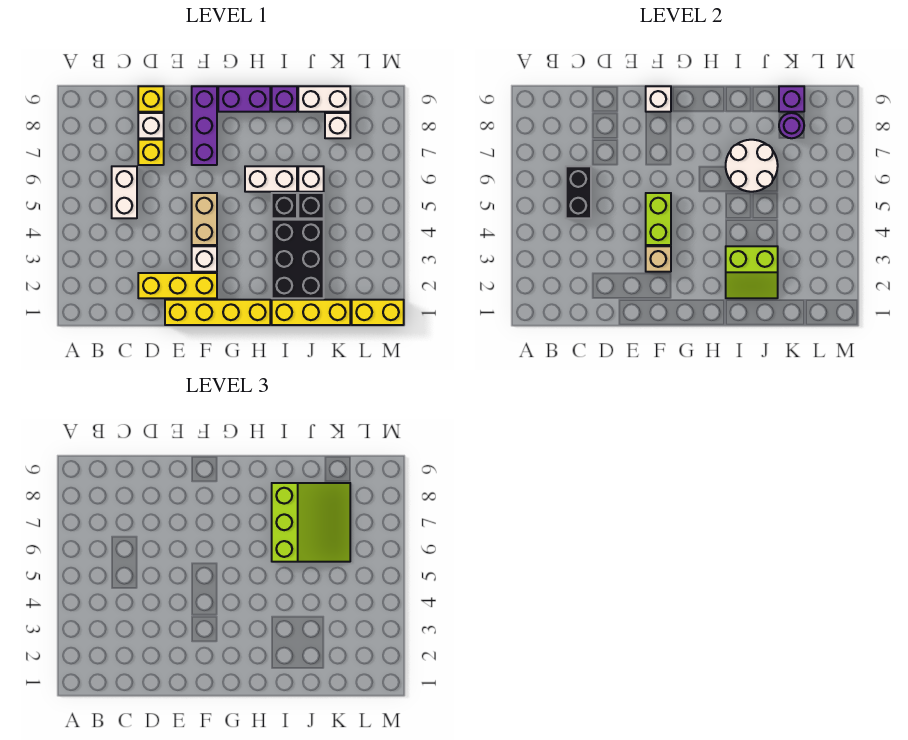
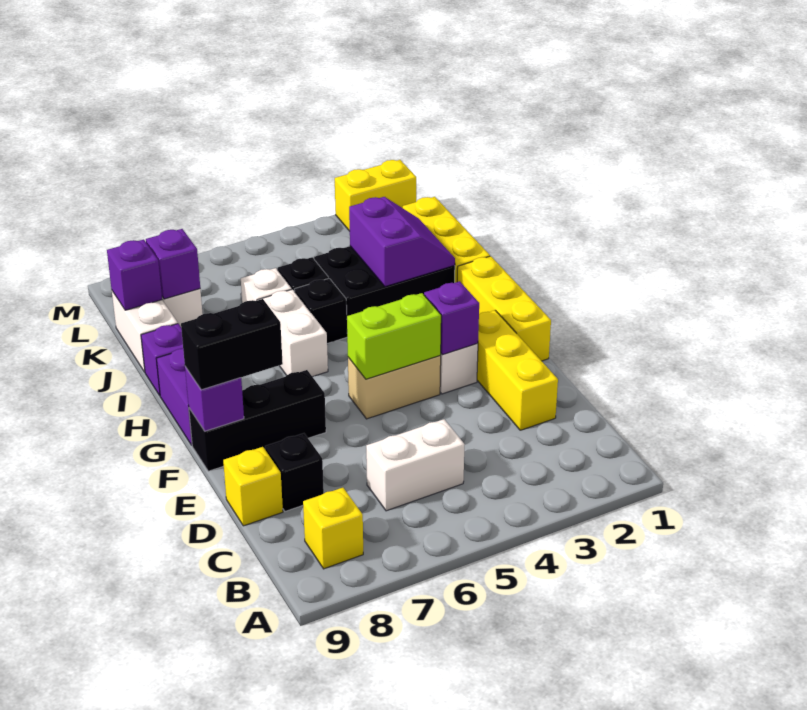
black 1x2 brick [566,166,591,218] -> black 1x2 brick moved to [181,299,283,390]
yellow 1x1 brick [138,140,164,165] -> yellow 1x1 brick moved to [303,488,363,569]
white 1x1 brick [138,113,164,138] -> black 1x1 brick [265,433,324,511]
yellow 1x4 brick [165,300,270,325] -> yellow 1x3 brick [457,256,551,361]
tan 1x1 brick [646,246,671,272] -> purple 1x1 brick [424,281,479,355]
purple 1x3 brick [192,86,217,165] -> black 1x3 brick [189,370,326,471]
white 1x1 brick [646,86,671,112] -> purple 1x1 brick [185,367,244,431]
lime 2x2 slope [726,246,778,298] -> purple 2x2 slope [349,197,455,287]
white 2x2 round brick [726,140,778,192] -> none
lime 3x3 slope [272,483,350,562] -> none
purple 1x1 round brick [779,113,804,138] -> purple 1x1 brick [146,229,200,299]
yellow 1x2 brick [352,300,404,325] -> yellow 1x2 brick turned to [335,160,416,231]

